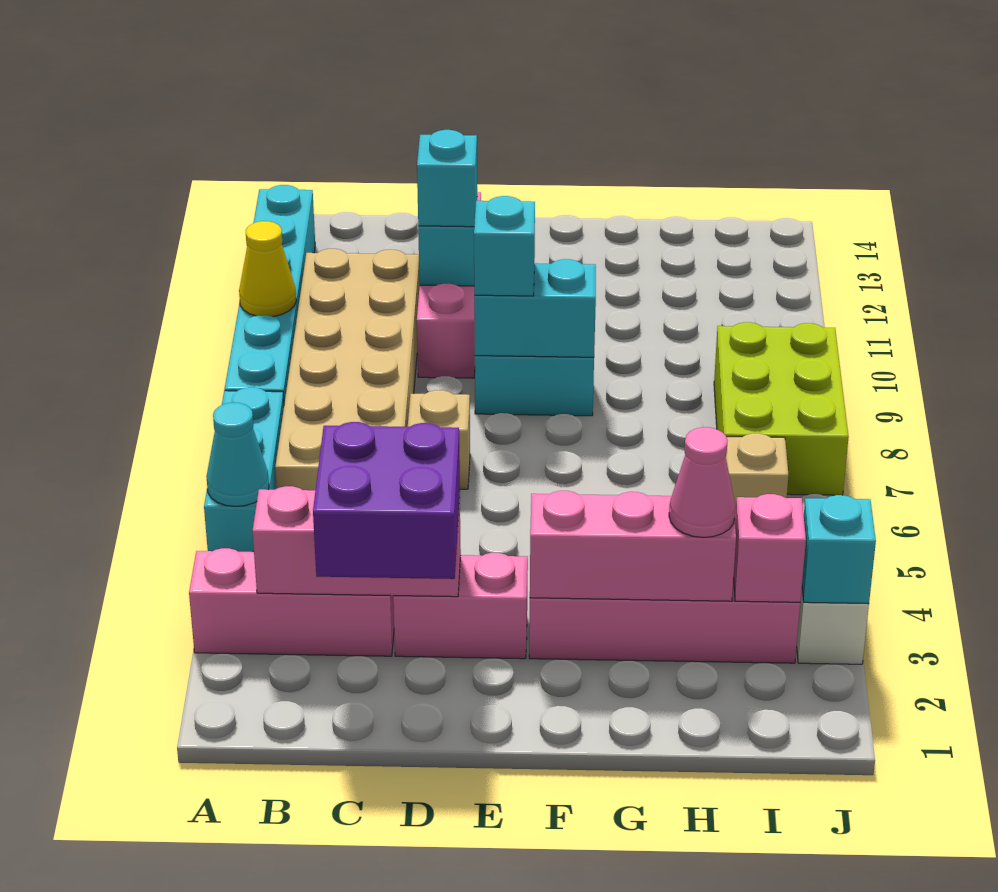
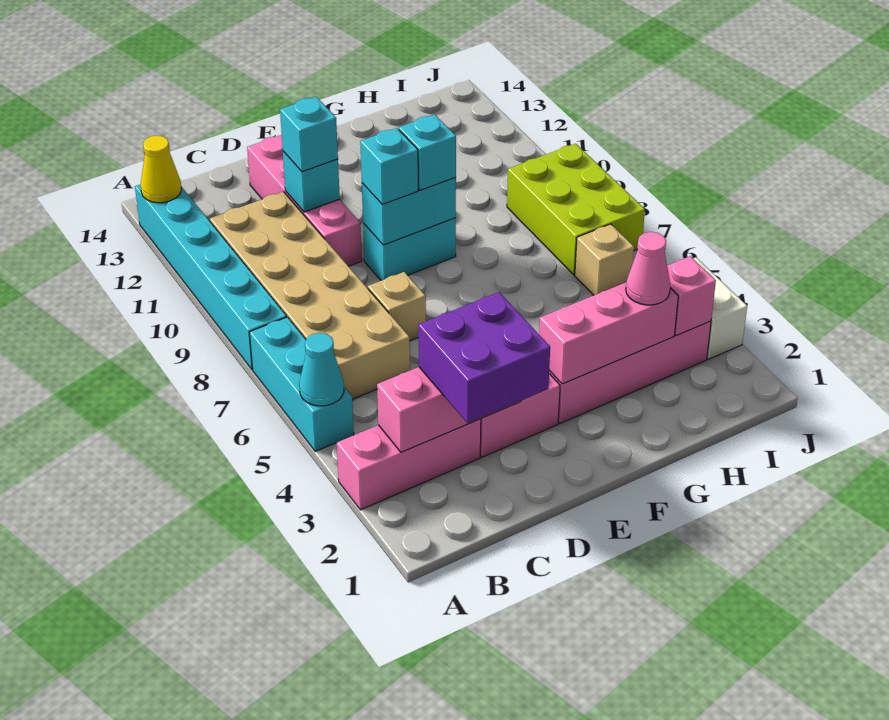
yellow 1x1 cone [239,221,296,317] -> yellow 1x1 cone moved to [141,135,181,203]
cyan 1x1 brick [802,495,876,604] -> cyan 1x1 brick moved to [399,114,456,190]

